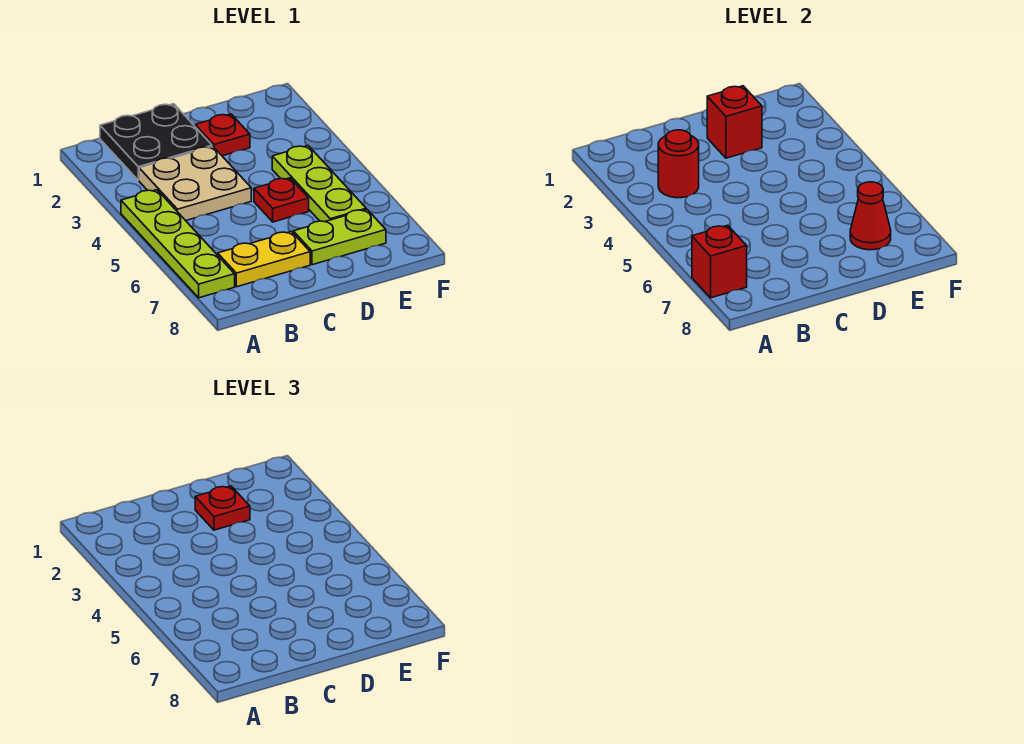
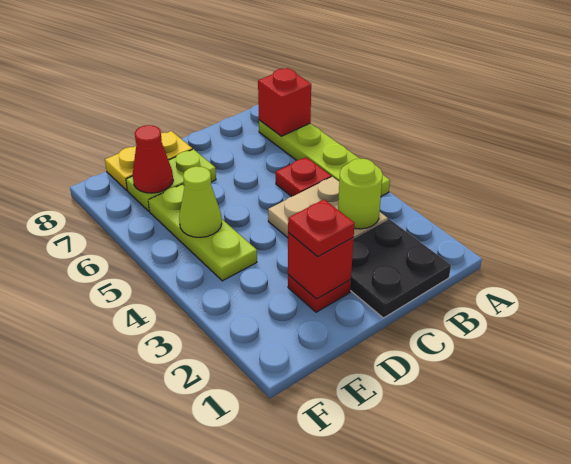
red 1x1 round brick [658,130,699,198] -> lime 1x1 round brick [338,158,383,229]
yellow 1x2 plate [218,232,310,287] -> yellow 1x2 plate moved to [105,131,192,190]
red 1x1 plate [254,178,309,222] -> red 1x1 plate moved to [276,157,331,197]
none -> lime 1x1 cone [179,166,222,237]

